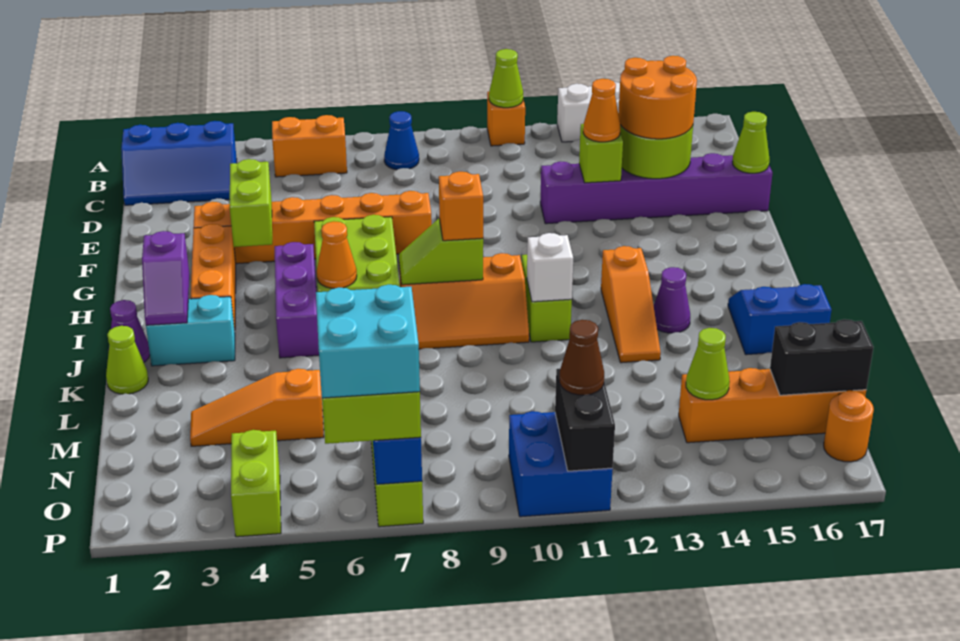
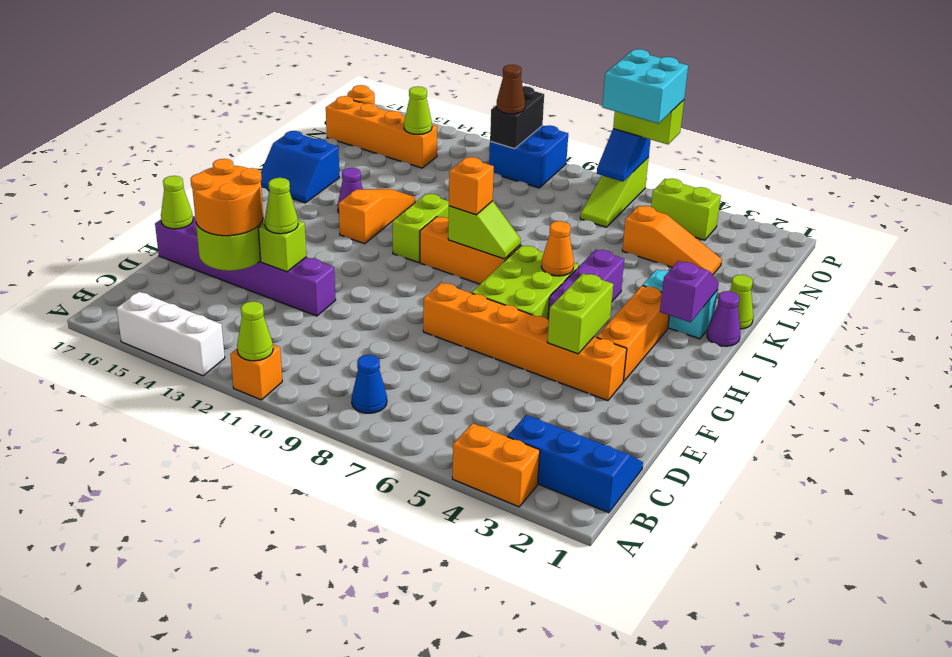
orange 1x2 brick [272,115,347,177] -> orange 1x2 brick moved to [452,423,540,507]
orange 1x1 cone [583,79,620,142] -> lime 1x1 cone [265,178,298,234]
white 1x1 brick [527,233,573,302] -> none
black 1x2 brick [770,319,873,395] -> none
lime 1x2 brick [231,430,281,537] -> lime 1x2 brick turned to [651,179,721,240]

